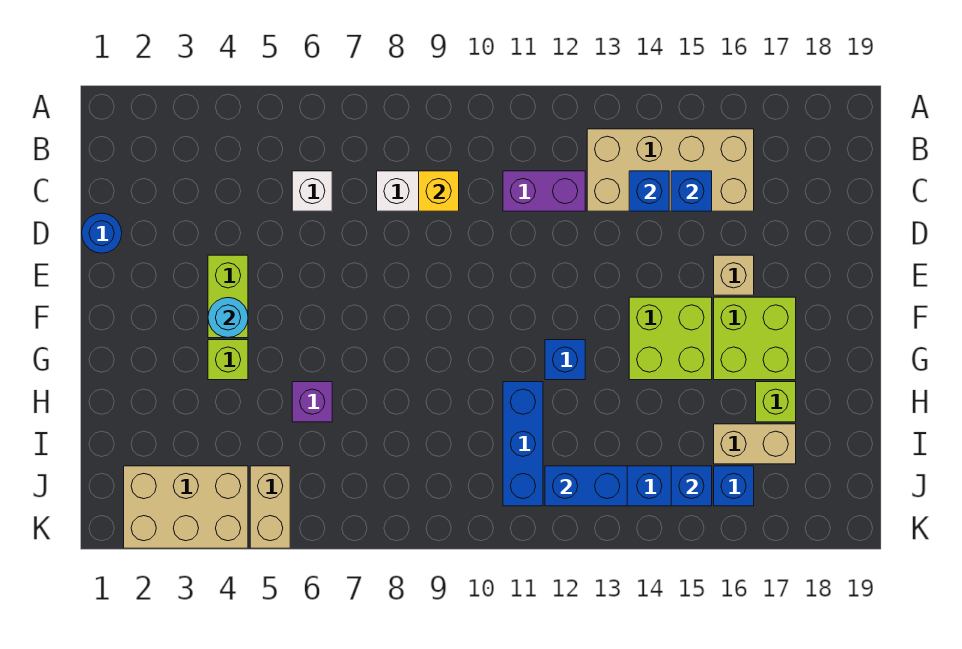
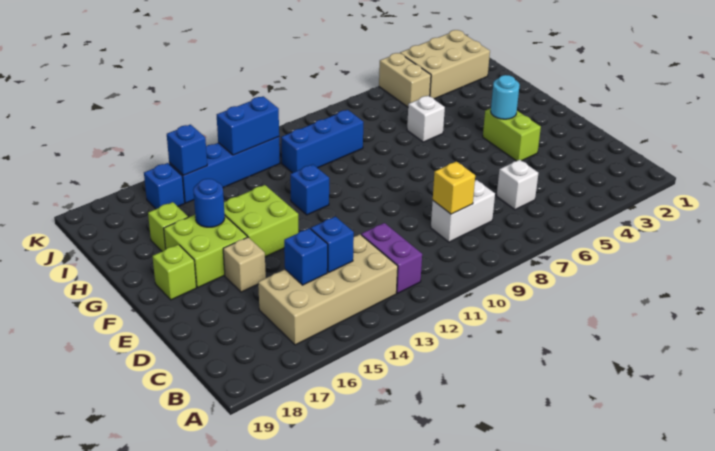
purple 1x2 brick [503,171,585,211] -> purple 1x2 brick turned to [361,223,422,293]
blue 1x1 round brick [82,213,122,253] -> blue 1x1 round brick moved to [193,179,225,227]
lime 1x1 brick [208,340,248,380] -> lime 1x1 brick moved to [153,245,196,300]
purple 1x1 brick [292,382,332,422] -> white 1x1 brick [407,96,445,142]
blue 1x3 brick [503,382,543,506] -> blue 1x3 brick turned to [281,110,363,173]
tan 1x2 brick [714,424,796,464] -> none

